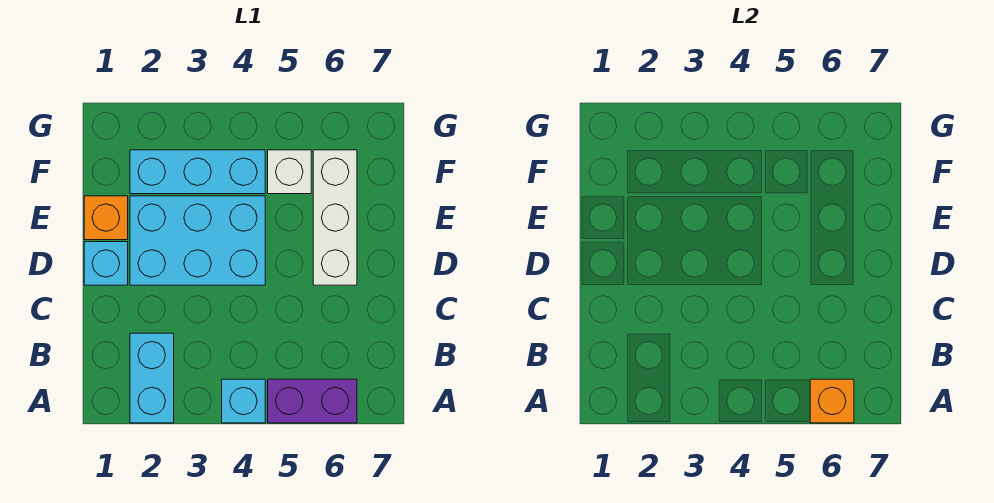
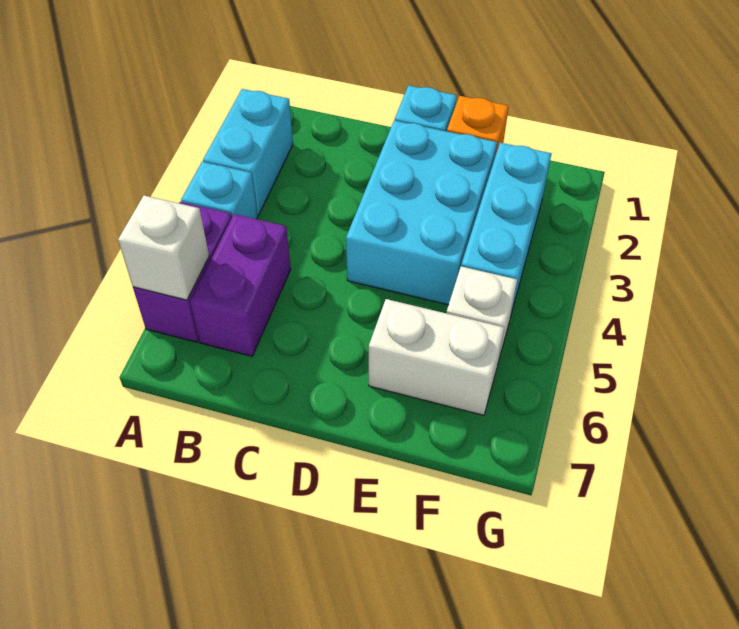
cyan 1x2 brick [130,333,174,423] -> cyan 1x2 brick turned to [203,89,293,215]
orange 1x1 brick [810,379,854,423] -> white 1x1 brick [118,195,209,300]
none -> purple 1x2 brick [190,214,291,356]
white 1x3 brick [313,150,357,285] -> white 1x2 brick [369,299,504,415]

